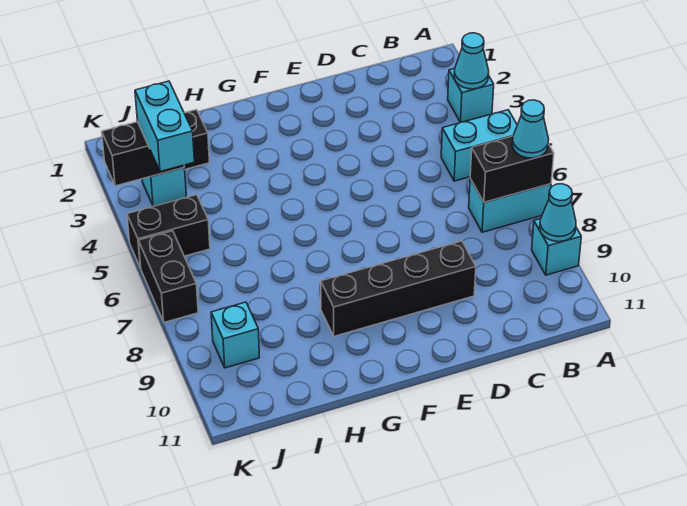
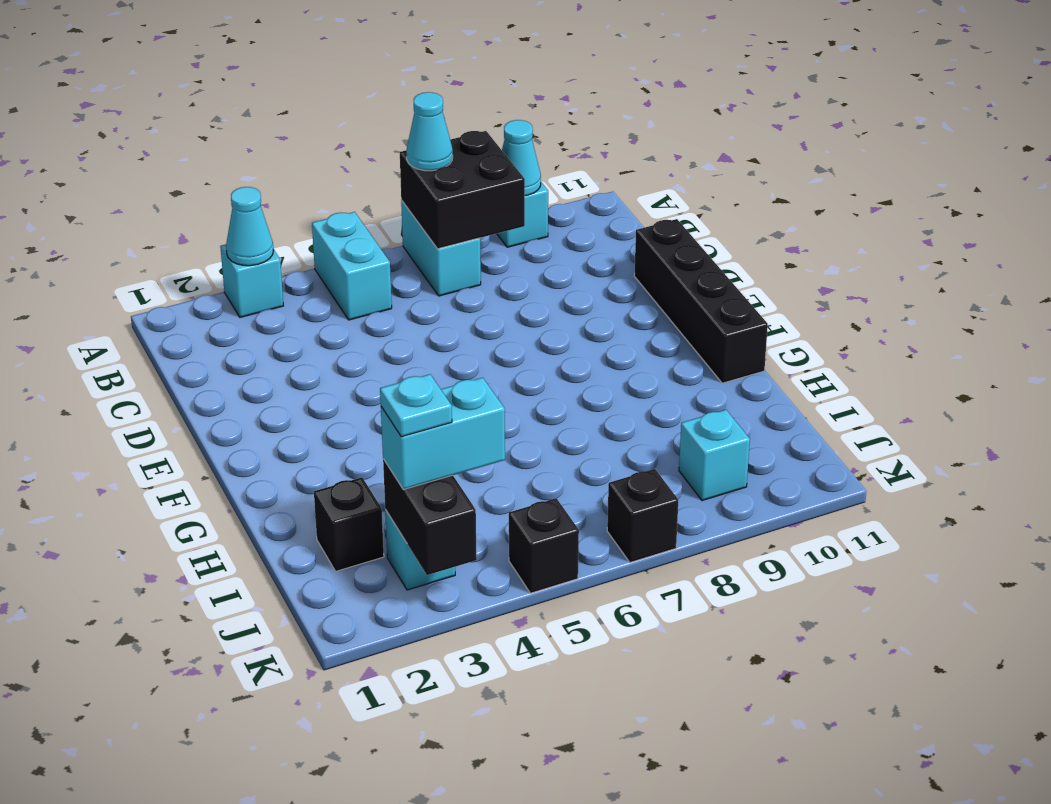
black 1x2 brick [470,136,554,202] -> black 2x2 brick [400,131,525,249]
black 1x4 brick [321,241,476,336] -> black 1x4 brick moved to [634,219,768,383]
none -> cyan 1x1 plate [380,374,452,437]
black 1x2 brick [127,195,210,268] -> black 1x1 brick [509,498,579,593]
black 1x2 brick [138,231,198,322] -> black 1x1 brick [607,469,678,563]

